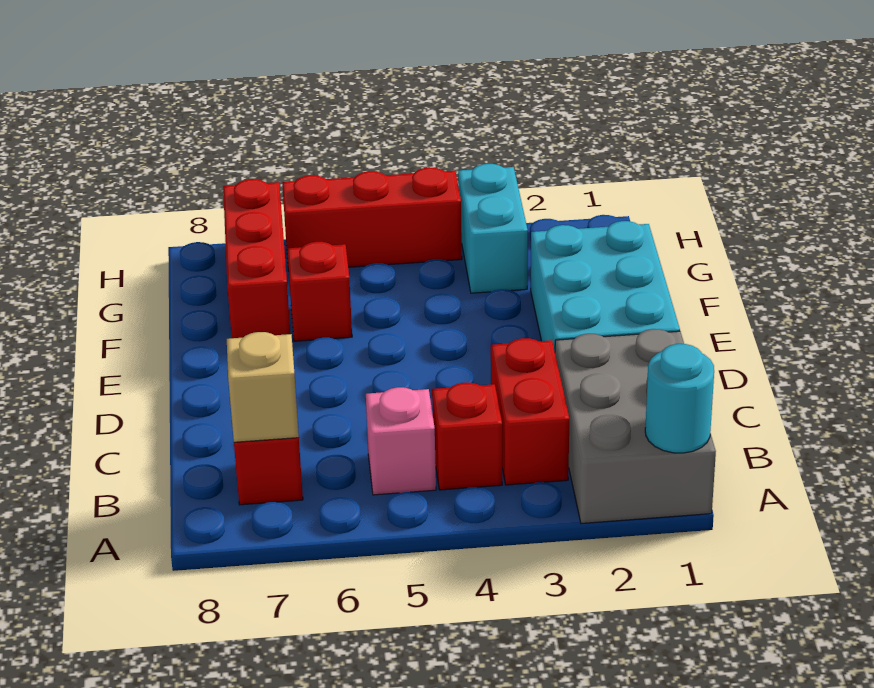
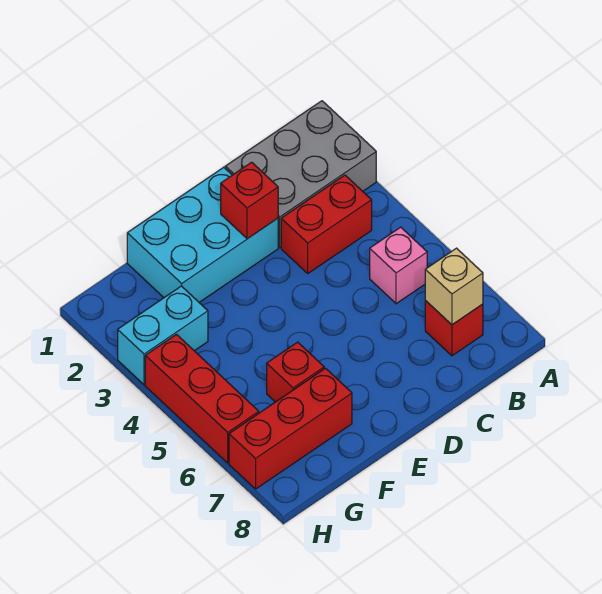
cyan 1x1 round brick [645,344,714,453] -> none
red 1x1 brick [432,383,502,490] -> red 1x1 brick moved to [221,162,278,239]

